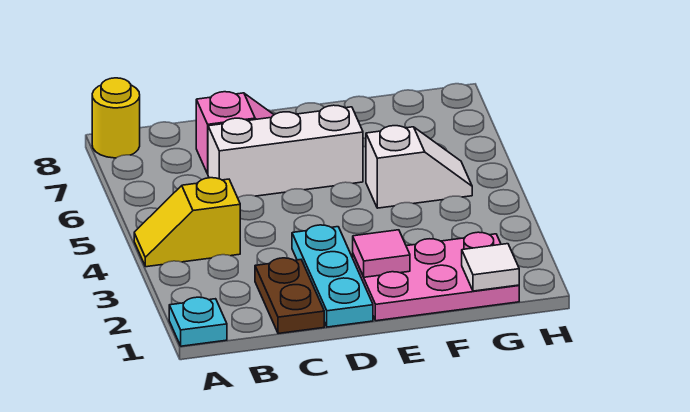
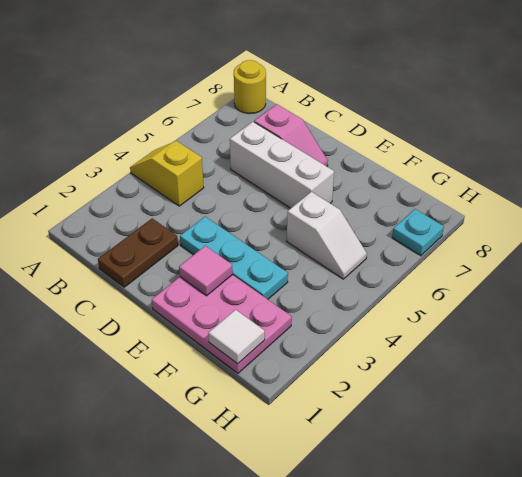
cyan 1x1 plate [169,297,227,346] -> cyan 1x1 plate moved to [392,209,444,256]
cyan 1x3 plate [292,225,373,327] -> cyan 1x3 plate turned to [180,217,288,299]

